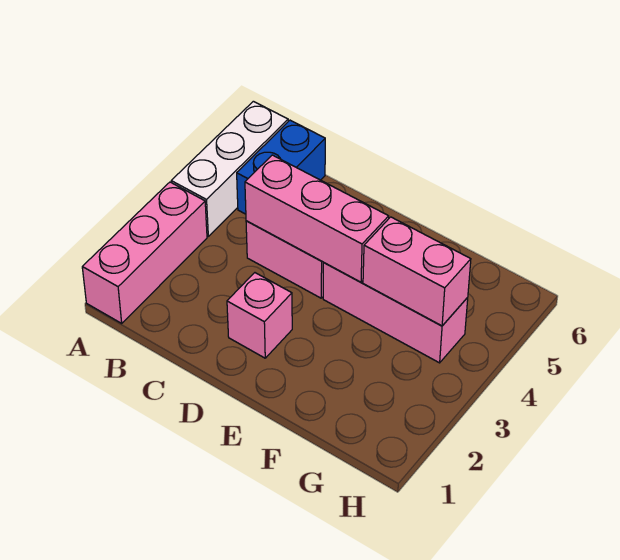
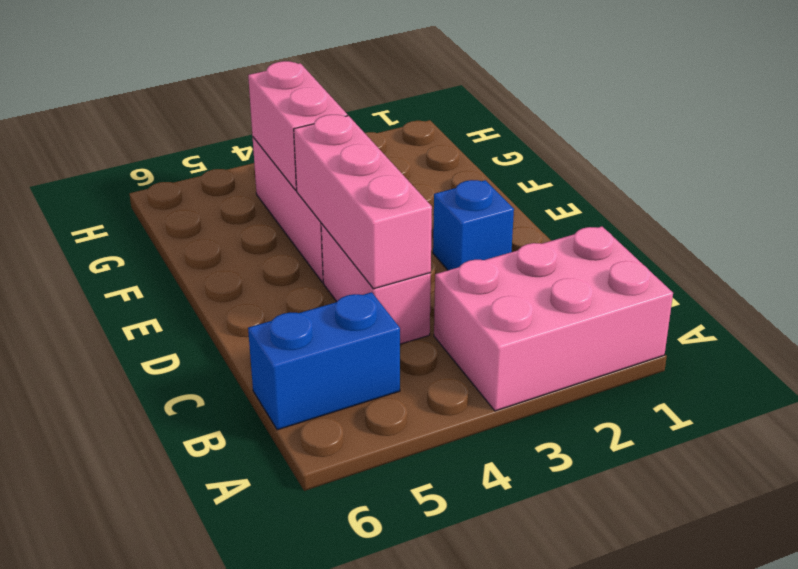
pink 1x3 brick [82,182,207,323] -> pink 2x3 brick [434,227,673,411]
white 1x3 brick [171,101,288,236] -> none
pink 1x1 brick [227,273,292,358] -> blue 1x1 brick [433,180,514,270]

